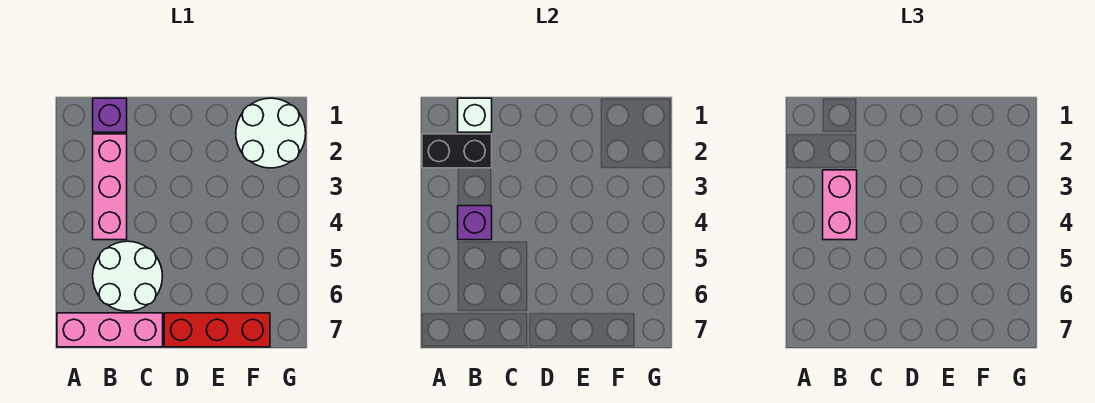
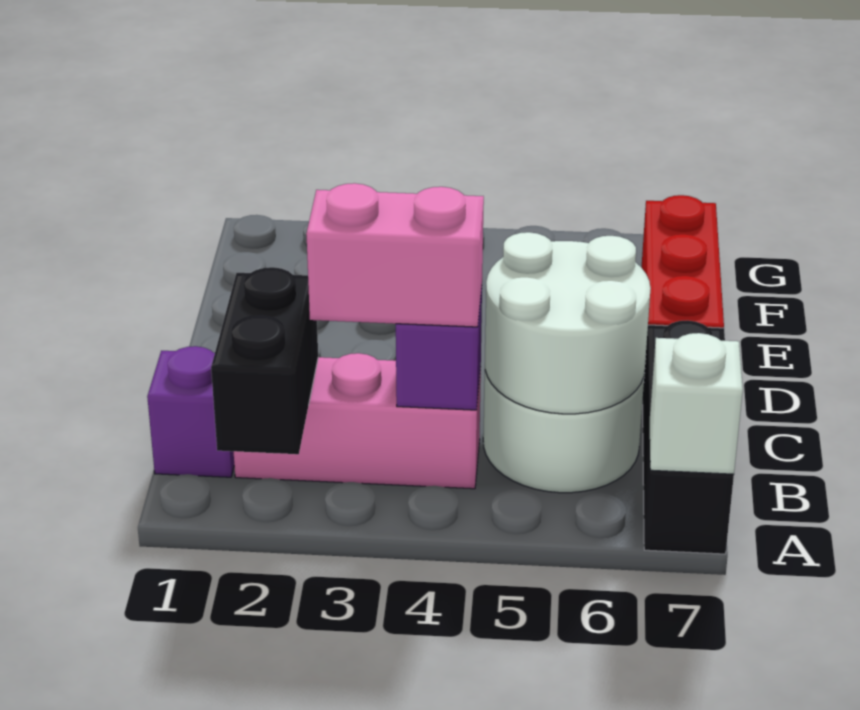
pink 1x3 brick [57,313,163,347] -> black 1x3 brick [643,320,734,554]
white 1x1 brick [458,98,492,132] -> white 1x1 brick moved to [650,333,743,474]
white 2x2 round brick [236,98,306,168] -> white 2x2 round brick moved to [485,232,651,414]

